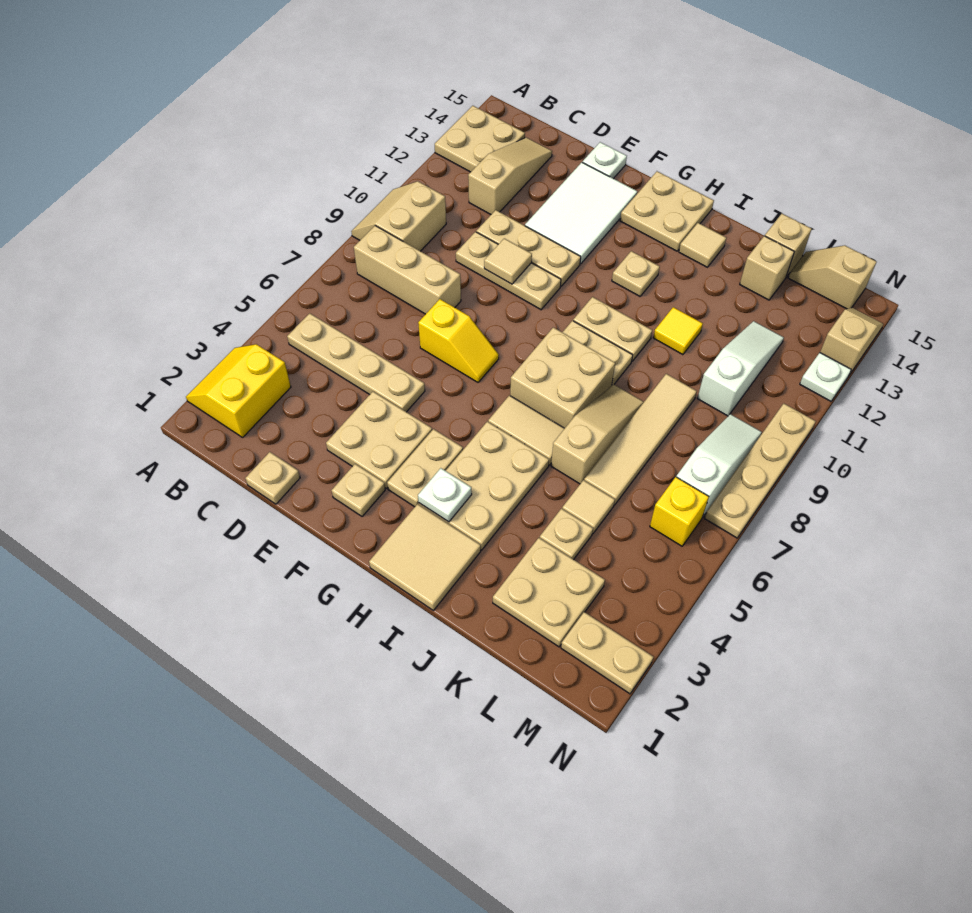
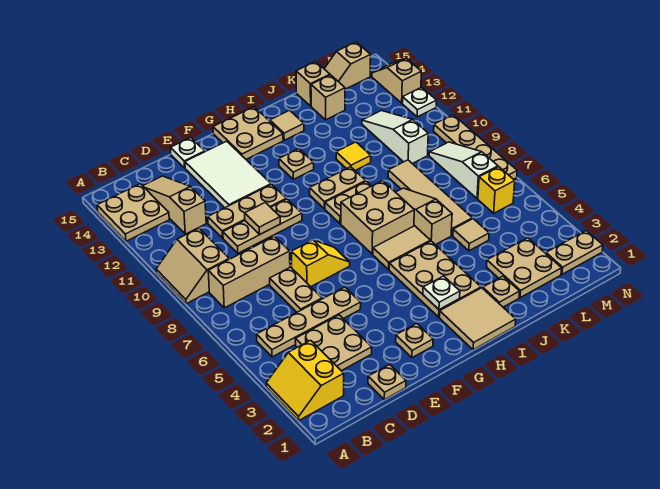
tan 2x2 plate [326,392,432,488] -> tan 2x2 plate moved to [295,315,372,371]
tan 1x2 plate [387,429,463,507] -> tan 1x2 plate moved to [270,267,322,312]
tan 1x1 plate [540,509,593,560] -> tan 1x1 plate moved to [483,276,520,307]

